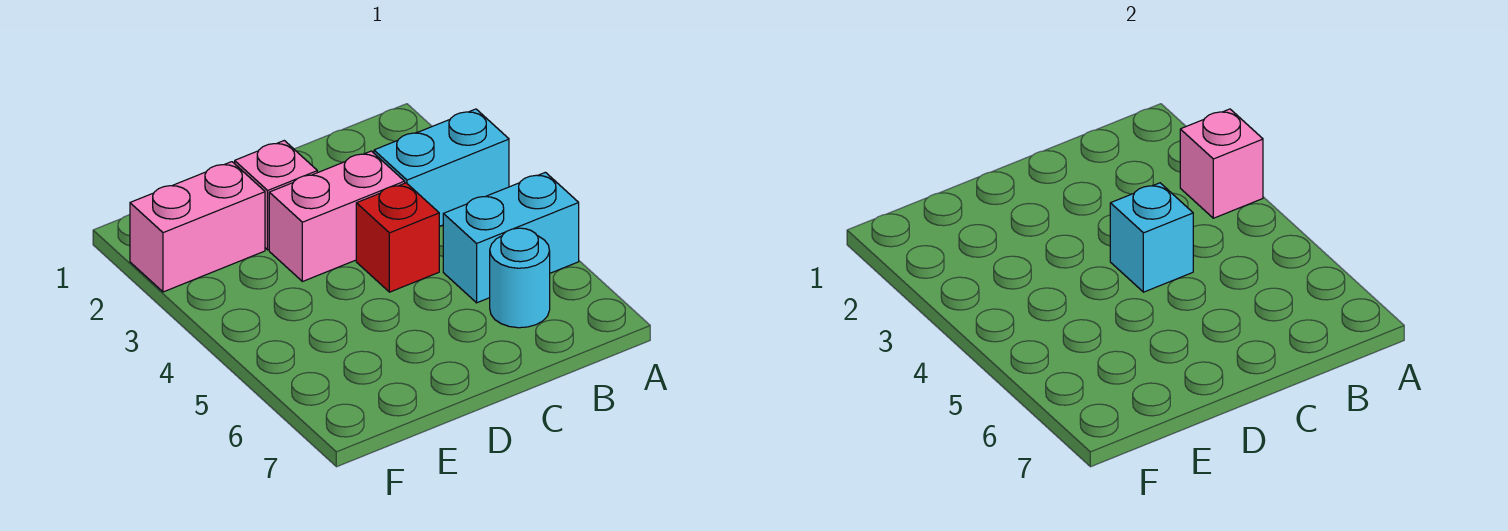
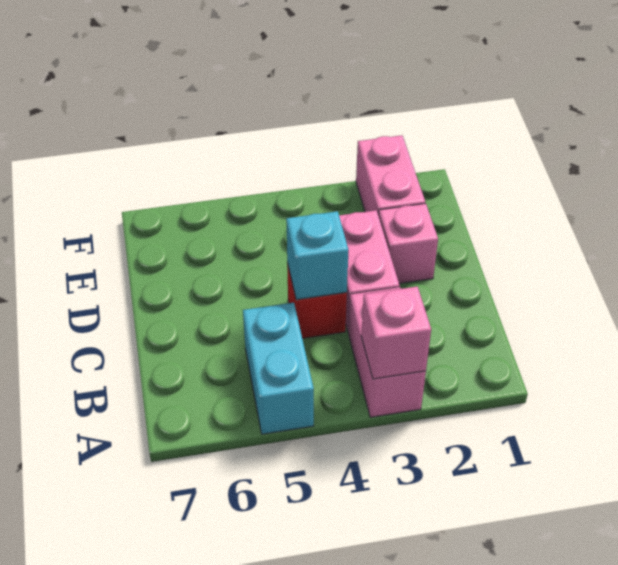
cyan 1x2 brick [374,109,509,226] -> pink 1x2 brick [348,287,426,417]
cyan 1x1 round brick [490,228,550,328] -> none

